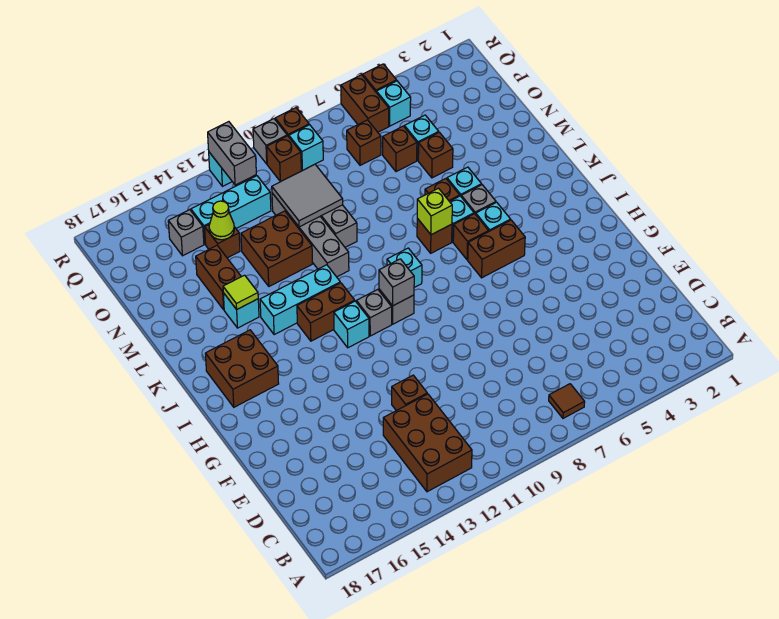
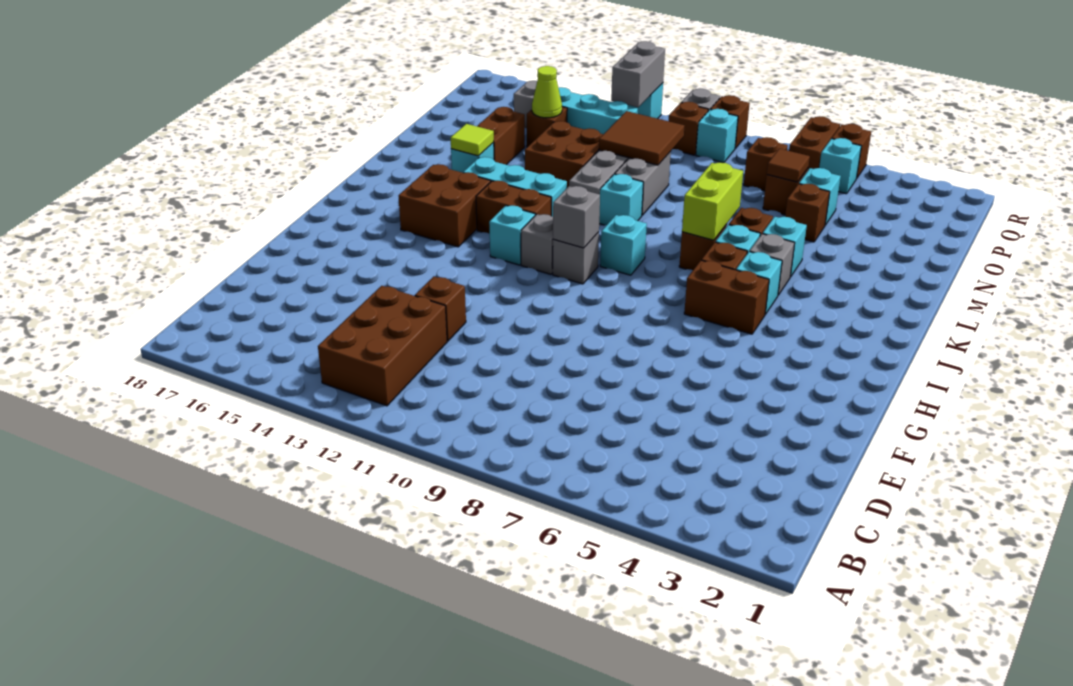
brown 1x1 tile [549,384,585,418] -> brown 1x1 tile moved to [767,149,810,182]
brown 2x2 brick [205,330,279,407] -> brown 2x2 brick moved to [398,164,491,247]
lime 1x1 brick [417,188,452,235] -> lime 1x2 brick [682,162,743,240]
none -> cyan 1x1 brick [599,174,643,225]
grey 2x2 tile [272,164,343,227] -> brown 2x2 tile [599,111,684,165]

